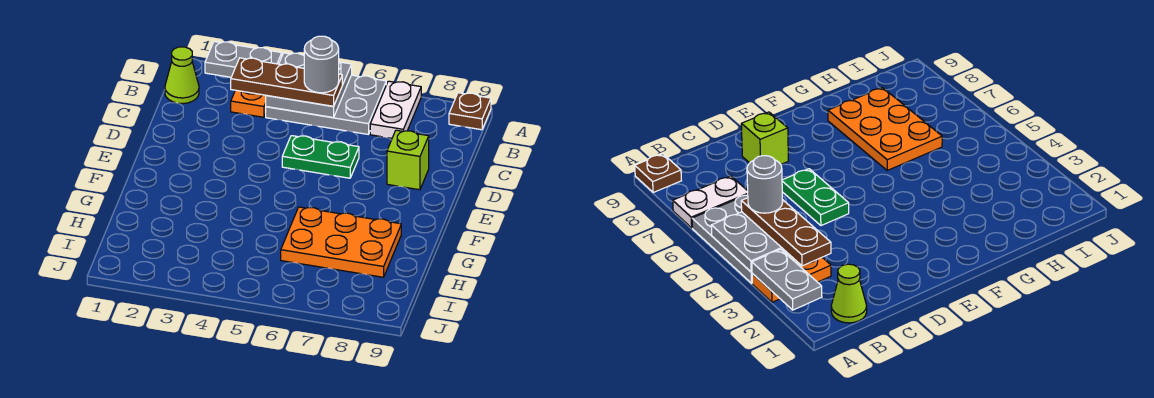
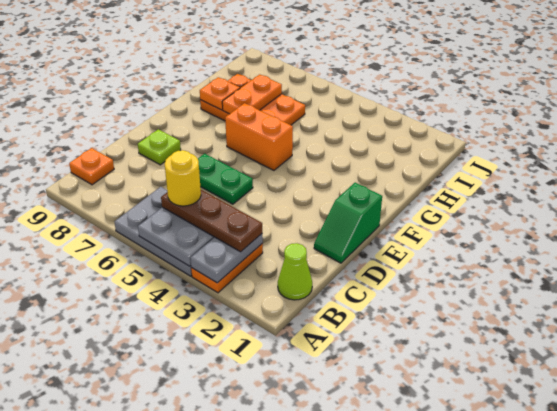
grey 1x2 plate [205,42,282,77] -> grey 1x2 plate turned to [190,234,263,283]
white 1x2 plate [370,81,421,138] -> none
brown 1x1 plate [449,93,491,130] -> none
grey 1x1 round brick [304,36,339,93] -> yellow 1x1 round brick [165,150,201,206]
none -> orange 1x1 plate [69,148,114,185]
none -> green 1x2 slope [314,183,382,263]
lime 1x1 brick [387,130,429,190] -> lime 1x1 plate [138,129,181,165]
none -> orange 1x2 brick [225,103,293,170]
none -> orange 1x2 plate [222,74,282,114]
none -> orange 1x1 plate [200,77,240,110]

